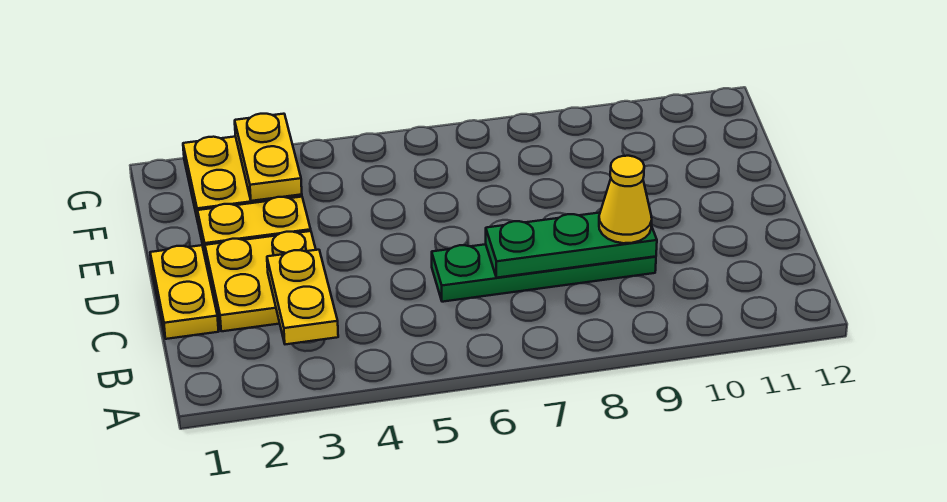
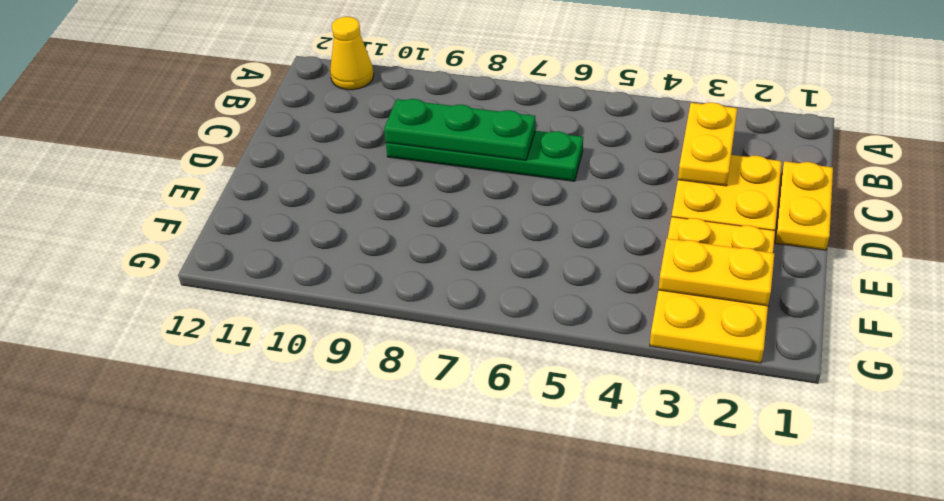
yellow 1x1 cone [599,156,652,243] -> yellow 1x1 cone moved to [330,17,374,90]
yellow 1x2 plate [235,114,302,201] -> yellow 1x2 plate turned to [658,238,774,306]

